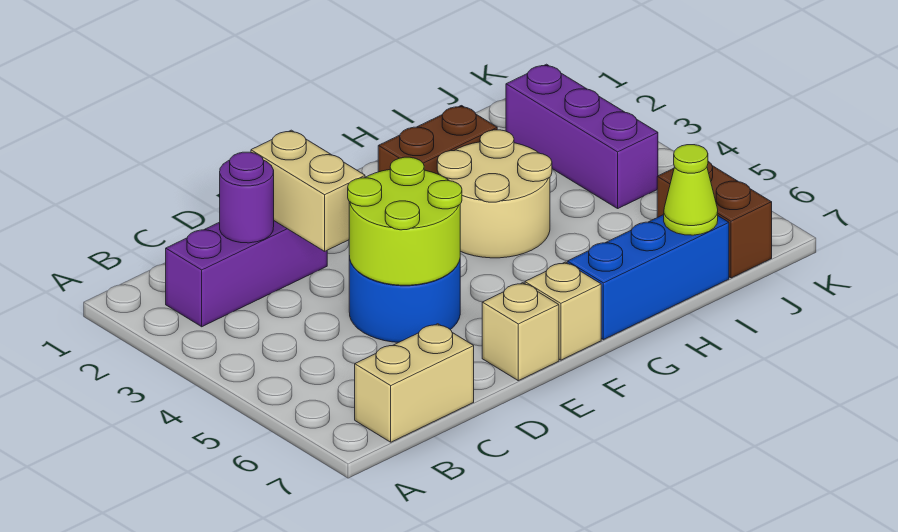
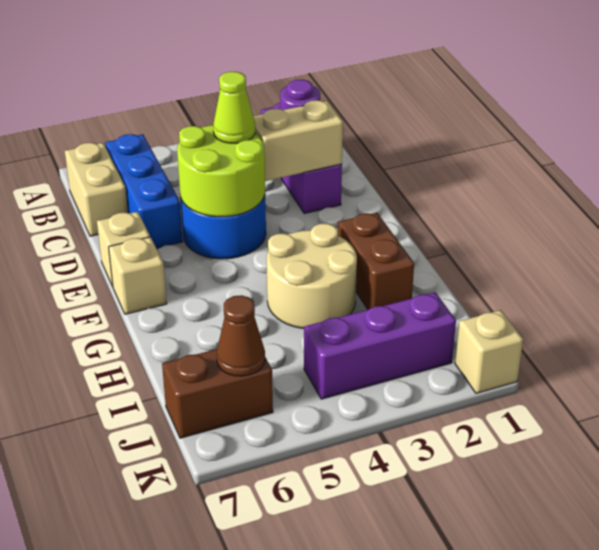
blue 1x3 brick [567,215,729,340] -> blue 1x3 brick moved to [105,134,183,248]
lime 1x1 cone [664,145,718,235] -> lime 1x1 cone moved to [213,72,255,143]
none -> brown 1x1 cone [216,295,265,376]
none -> tan 1x1 brick [455,310,523,393]

